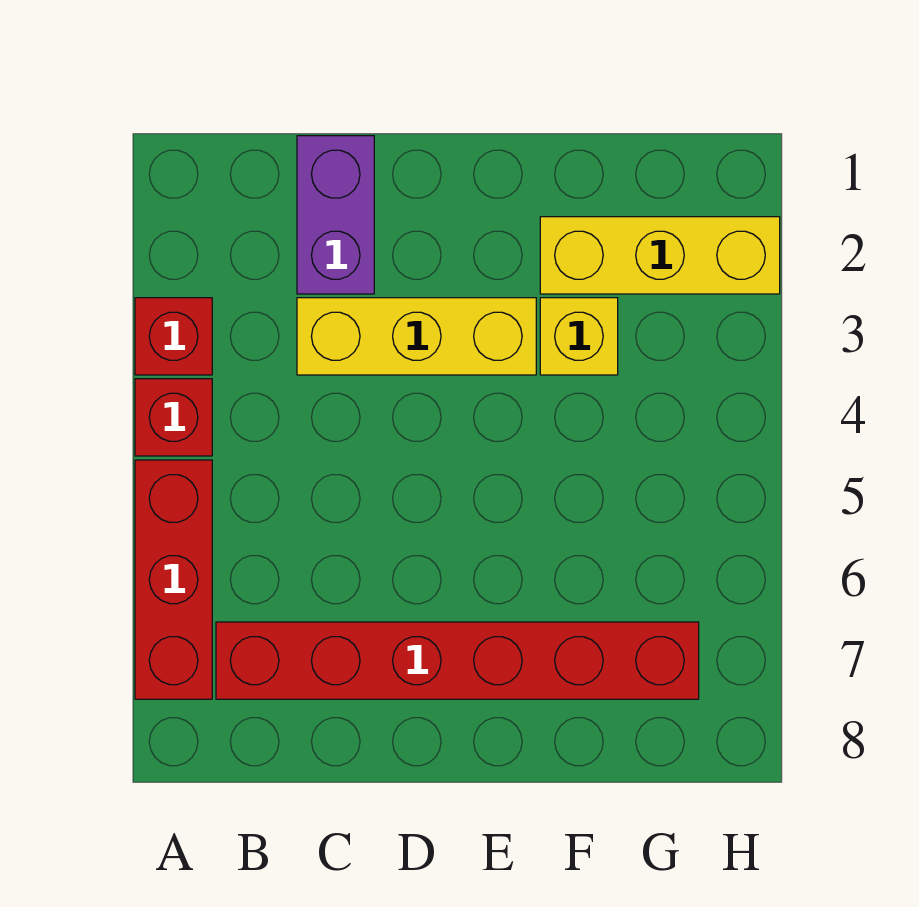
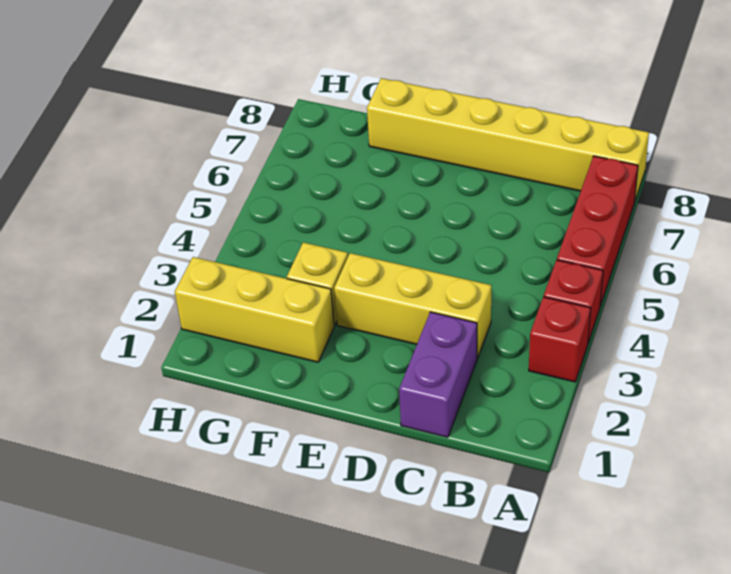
none -> yellow 1x6 brick [367,78,649,200]
red 1x6 brick [216,622,699,699] -> none

